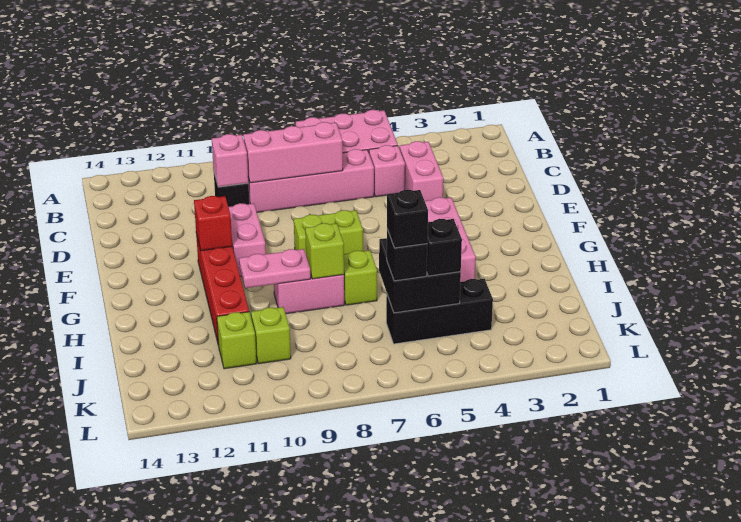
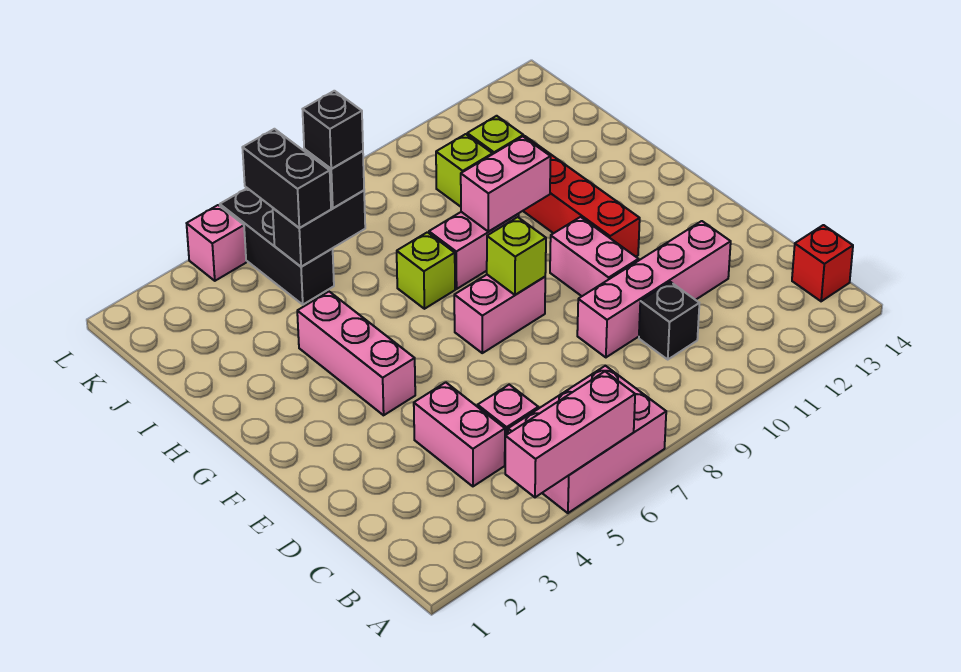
pink 1x4 brick [248,149,374,212] -> pink 1x4 brick moved to [577,221,731,357]
pink 1x3 brick [243,122,343,183] -> pink 1x3 brick moved to [505,372,635,497]
pink 1x1 brick [212,134,248,187] -> pink 1x1 brick moved to [187,205,246,281]
lime 1x2 brick [294,210,363,254] -> pink 1x2 brick [454,275,545,353]
red 1x1 brick [194,196,232,251] -> red 1x1 brick moved to [792,225,853,301]
lime 1x1 brick [305,223,344,279] -> lime 1x1 brick moved to [487,217,546,295]
pink 1x2 plate [239,249,311,288] -> pink 1x2 brick [461,136,551,232]
black 2x2 brick [379,238,461,313] -> black 1x2 brick [273,191,365,267]
black 1x3 brick [386,279,493,344] -> black 1x3 brick turned to [220,188,334,305]
black 1x1 brick [427,219,462,276] -> black 1x2 brick [242,129,331,228]

